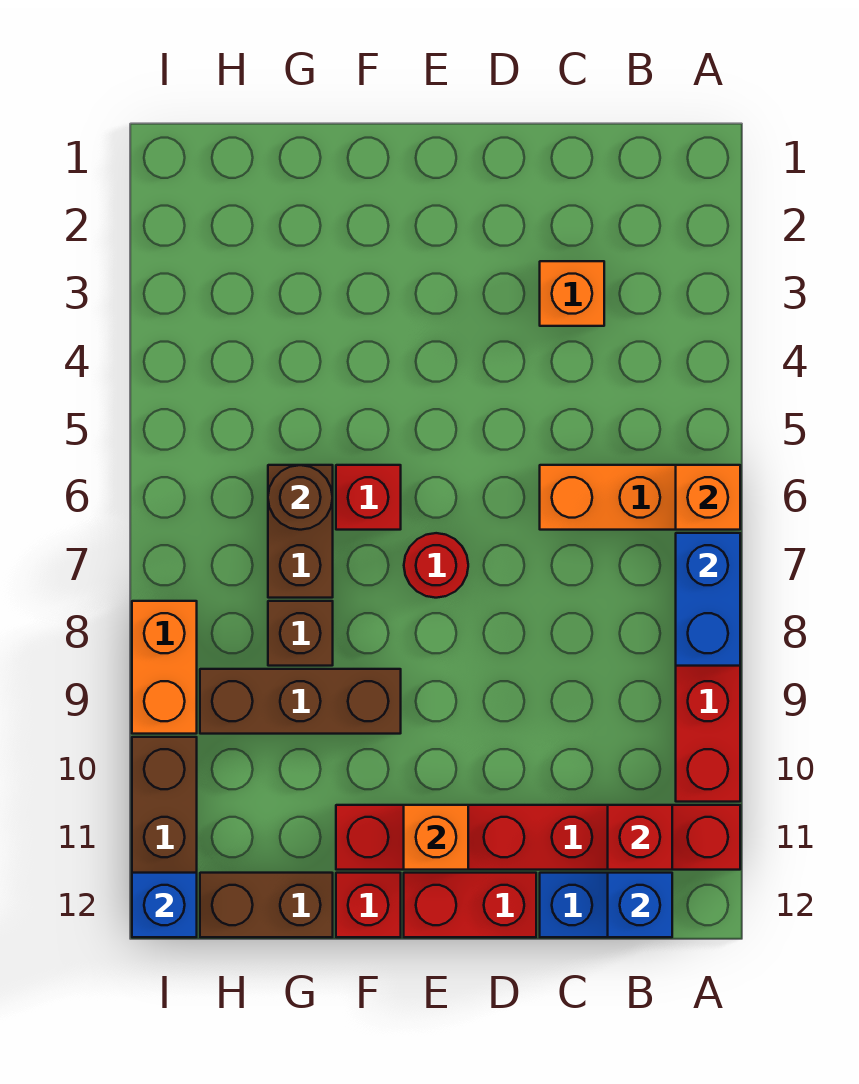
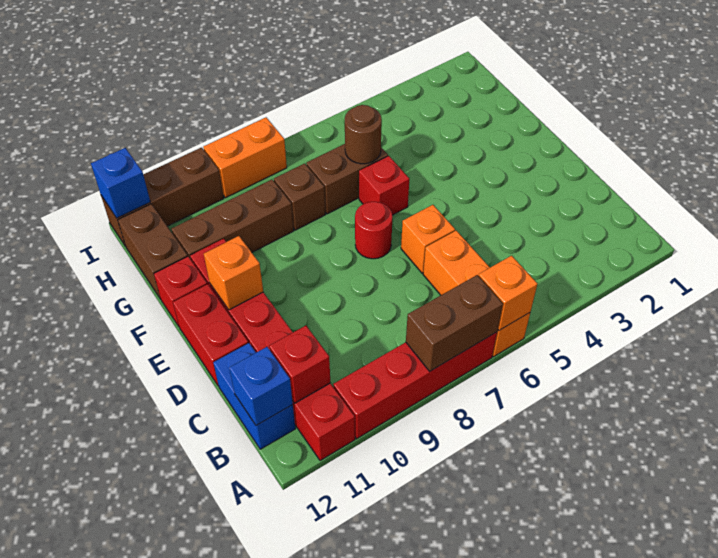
blue 1x2 brick [676,533,740,666] -> brown 1x2 brick [406,275,503,371]
orange 1x1 brick [540,261,604,326] -> orange 1x1 brick moved to [401,205,455,273]
brown 1x3 brick [200,669,401,734] -> brown 1x3 brick turned to [171,180,294,259]

